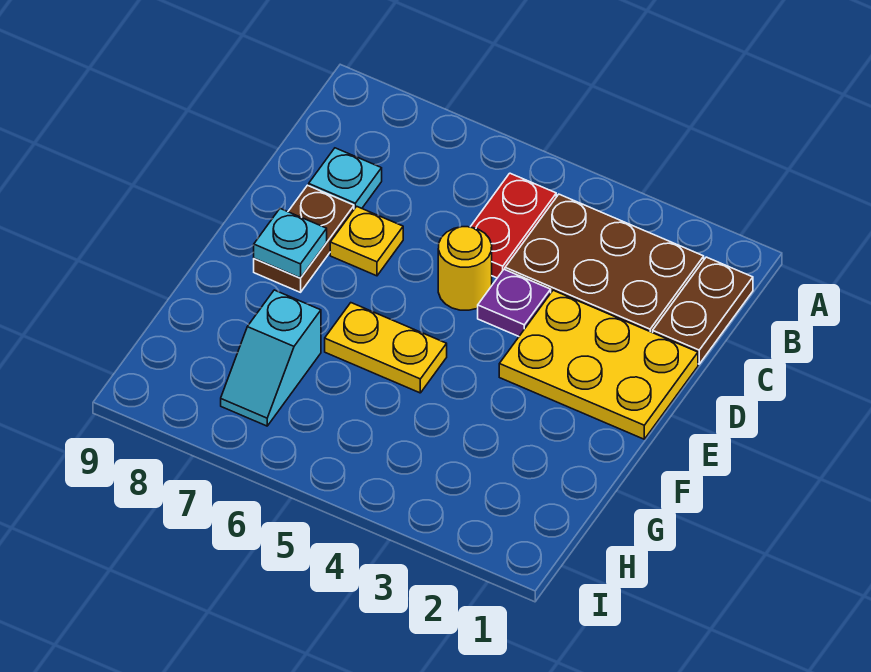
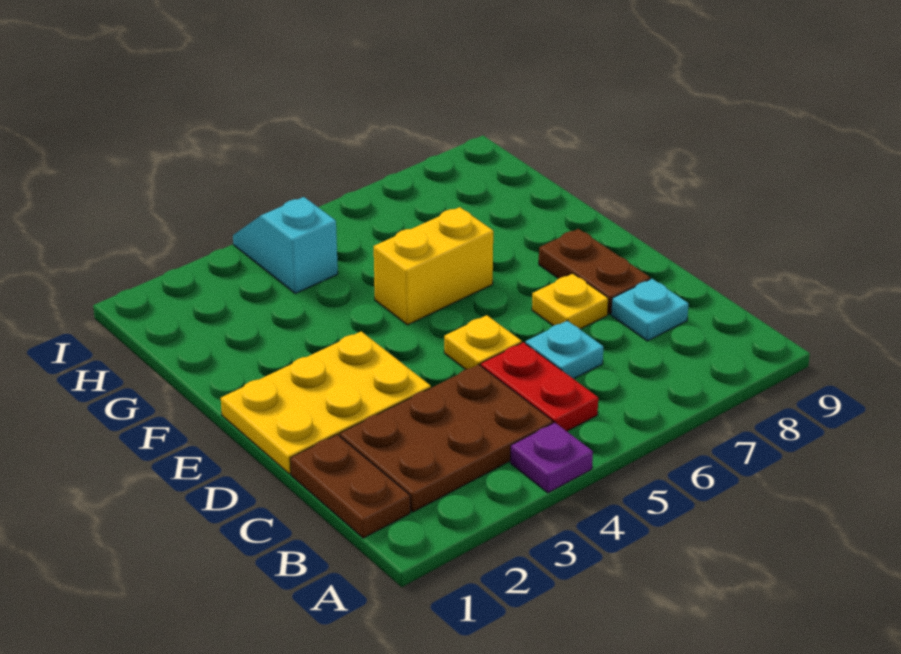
purple 1x1 plate [478,269,551,336] -> purple 1x1 plate moved to [510,423,593,493]
yellow 1x1 round brick [438,227,492,310] -> yellow 1x1 plate [444,315,522,370]
cyan 1x1 plate [254,209,327,278] -> cyan 1x1 plate moved to [526,321,603,379]
yellow 1x2 plate [325,303,447,393] -> yellow 1x2 brick [374,207,493,325]
cyan 1x2 slope [221,290,321,426] -> cyan 1x2 slope moved to [233,197,338,294]

